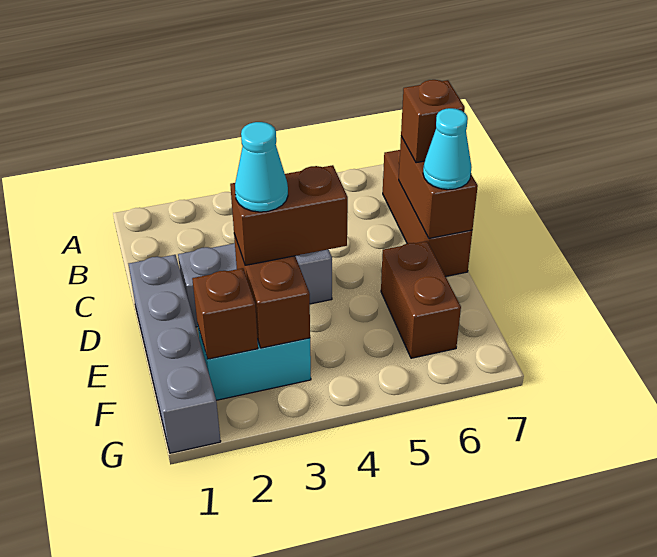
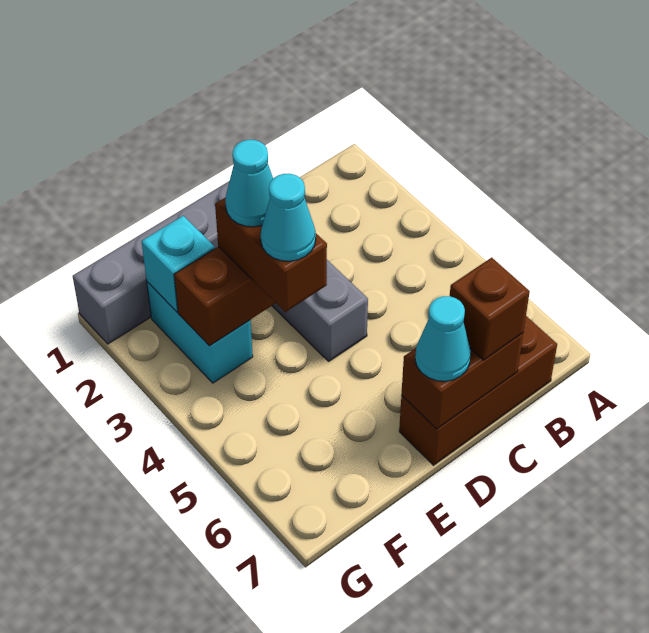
none -> cyan 1x1 cone [261,174,316,261]
brown 1x2 brick [381,241,461,358] -> none
brown 1x1 brick [192,268,258,359] -> cyan 1x1 brick [142,216,215,312]

